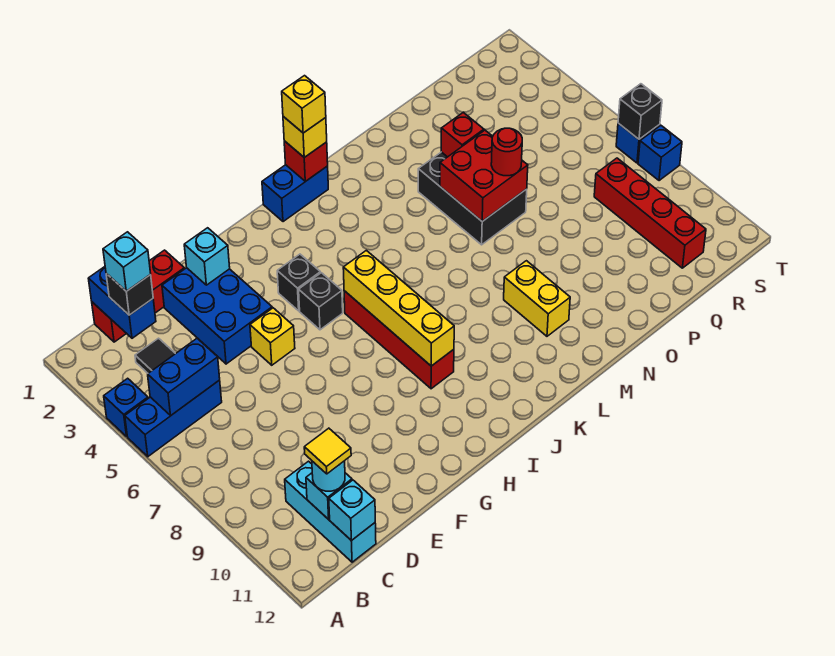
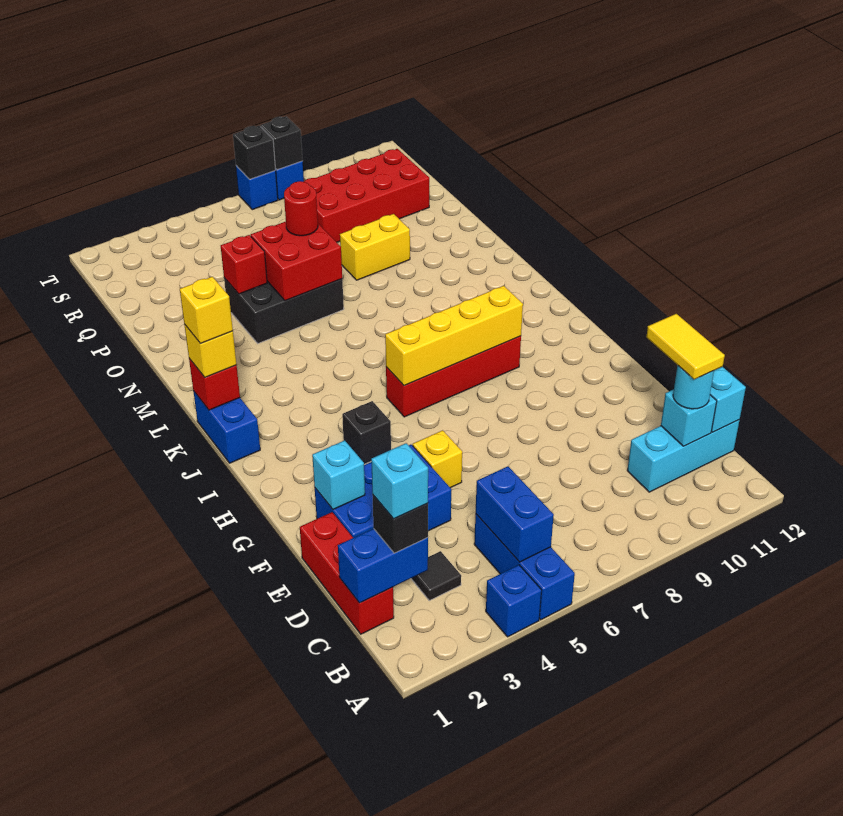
yellow 1x1 tile [304,428,351,474] -> yellow 1x2 tile [646,314,725,379]
black 1x1 brick [299,273,343,330] -> black 1x1 brick moved to [260,116,303,170]
yellow 1x2 brick [504,261,570,336] -> yellow 1x2 brick moved to [340,214,410,280]
red 1x4 brick [594,158,706,268] -> red 2x4 brick [304,149,429,242]

